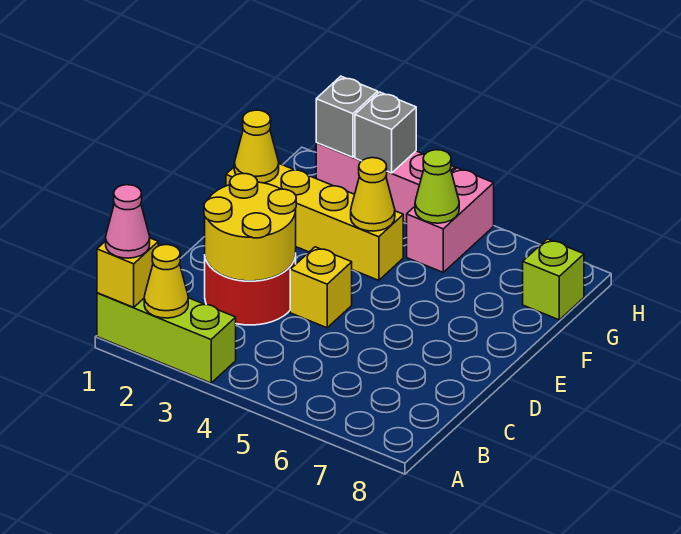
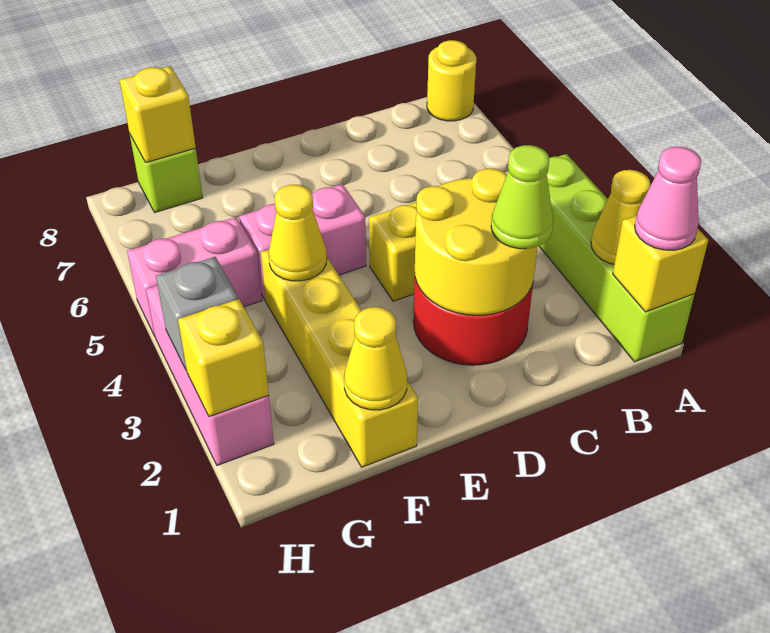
lime 1x3 brick [97,293,236,383] -> lime 1x4 brick [539,154,694,362]
none -> yellow 1x1 round brick [427,40,476,121]
none -> pink 1x2 brick [239,184,366,300]
lime 1x1 cone [415,150,459,223] -> lime 1x1 cone moved to [491,145,553,249]
none -> yellow 1x1 brick [120,66,196,163]
grey 1x1 brick [316,76,378,157] -> yellow 1x1 brick [178,299,269,417]

